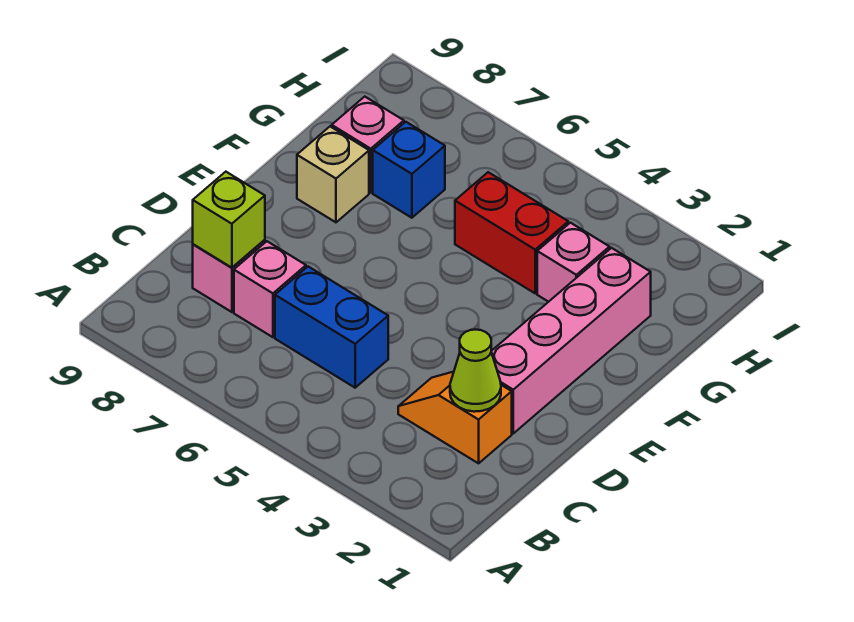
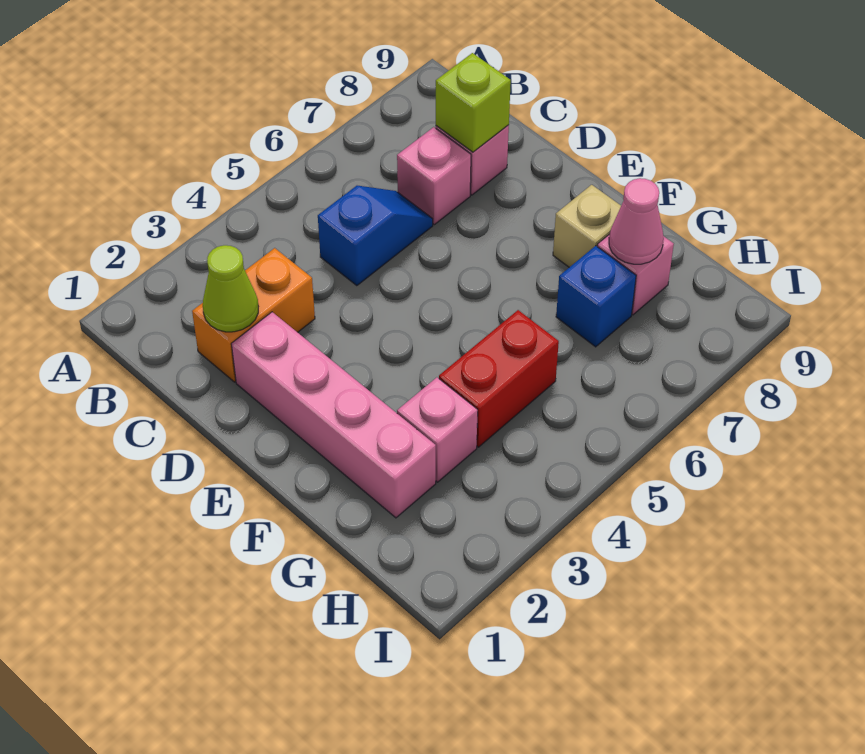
orange 1x2 slope [398,372,512,463] -> orange 1x2 brick [192,248,315,382]
blue 1x2 brick [275,267,388,388] -> blue 1x2 slope [318,186,433,286]
none -> pink 1x1 cone [609,178,664,264]

